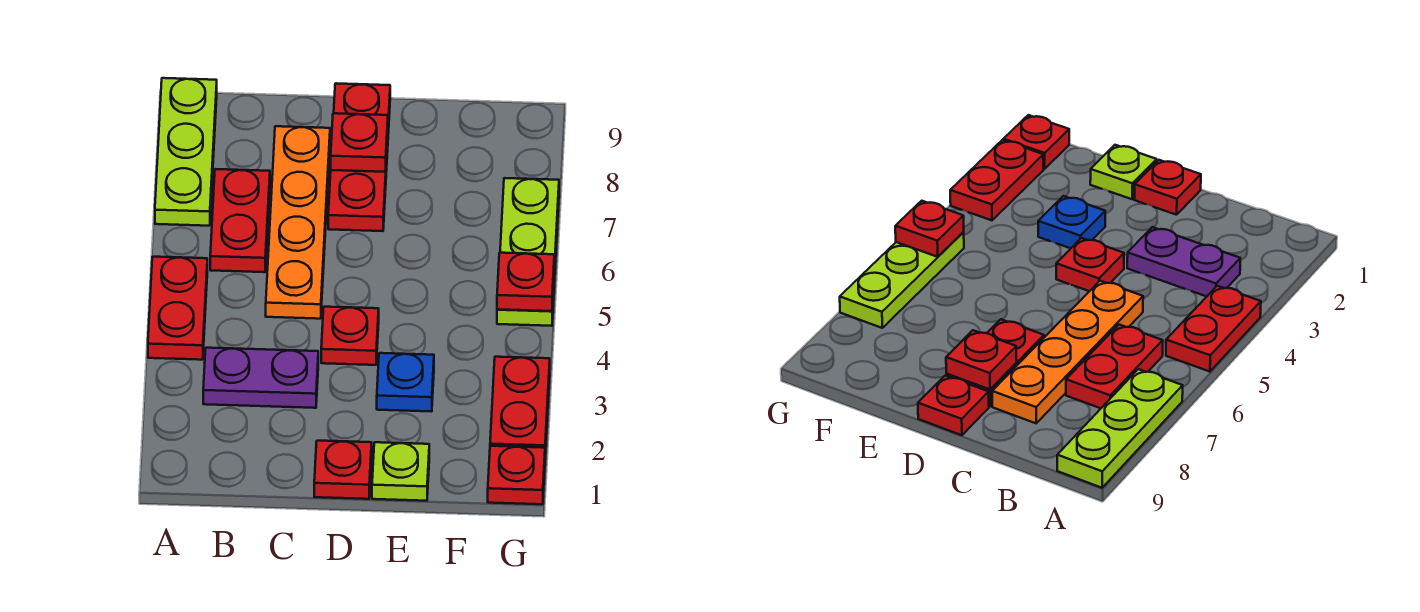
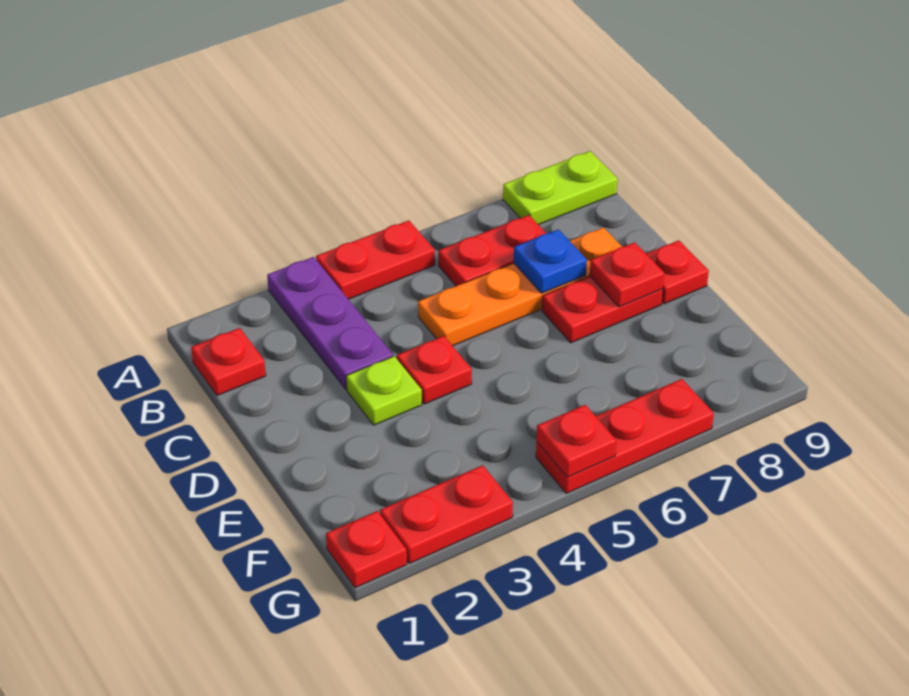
lime 1x3 plate [155,78,217,226] -> lime 1x2 plate [503,151,617,225]
purple 1x2 plate [203,348,318,408] -> purple 1x3 plate [267,257,393,389]
red 1x1 plate [314,441,372,499] -> red 1x1 plate moved to [191,328,266,396]
lime 1x1 plate [372,442,429,501] -> lime 1x1 plate moved to [346,356,422,425]
blue 1x1 plate [377,353,434,412] -> blue 1x1 plate moved to [514,229,587,293]
lime 1x3 plate [497,178,559,326] -> red 1x3 plate [536,379,714,494]

